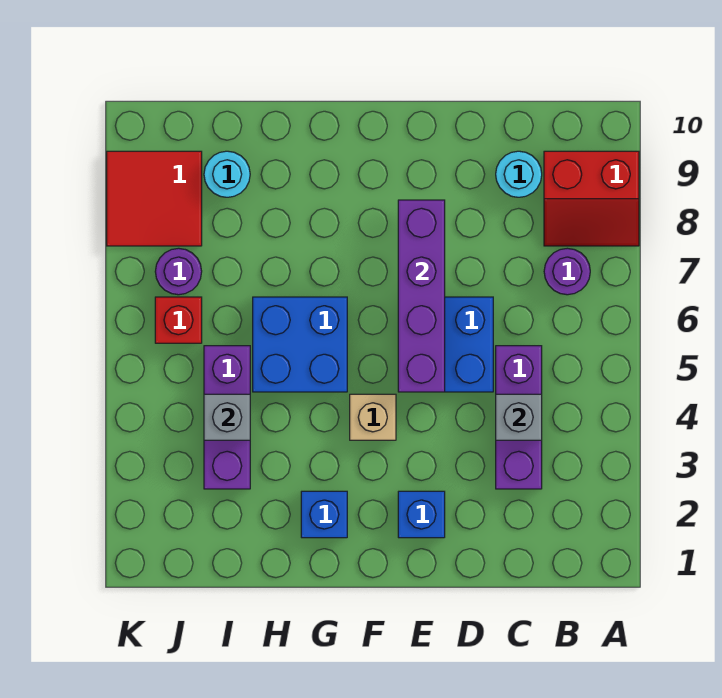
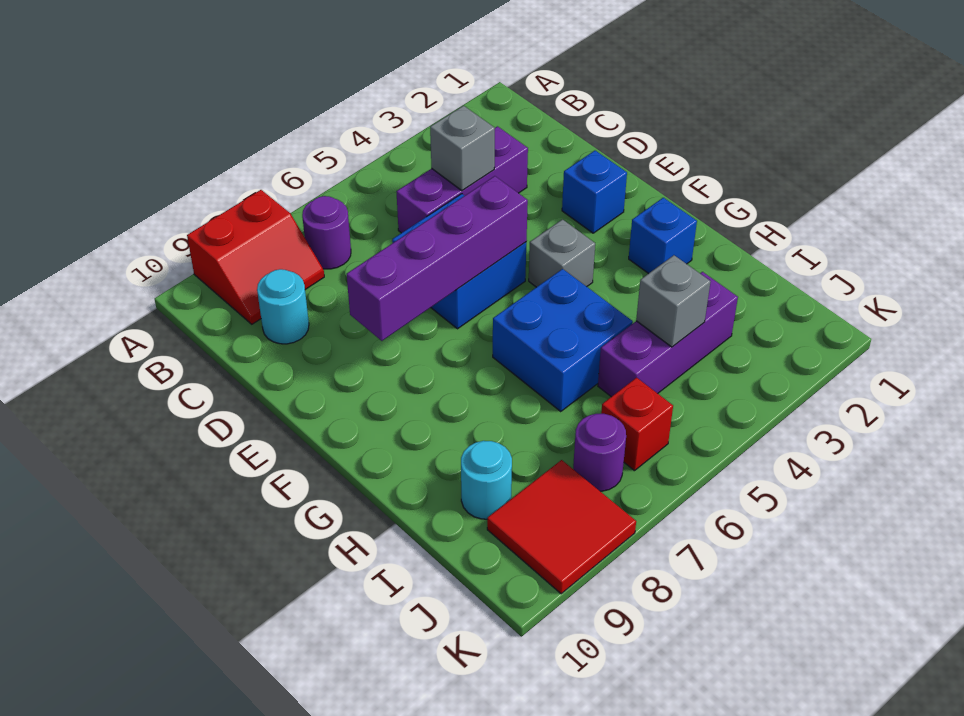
red 2x2 slope [544,151,639,246] -> red 2x2 slope turned to [187,190,324,324]
tan 1x1 brick [350,394,396,440] -> grey 1x1 brick [529,220,595,287]

